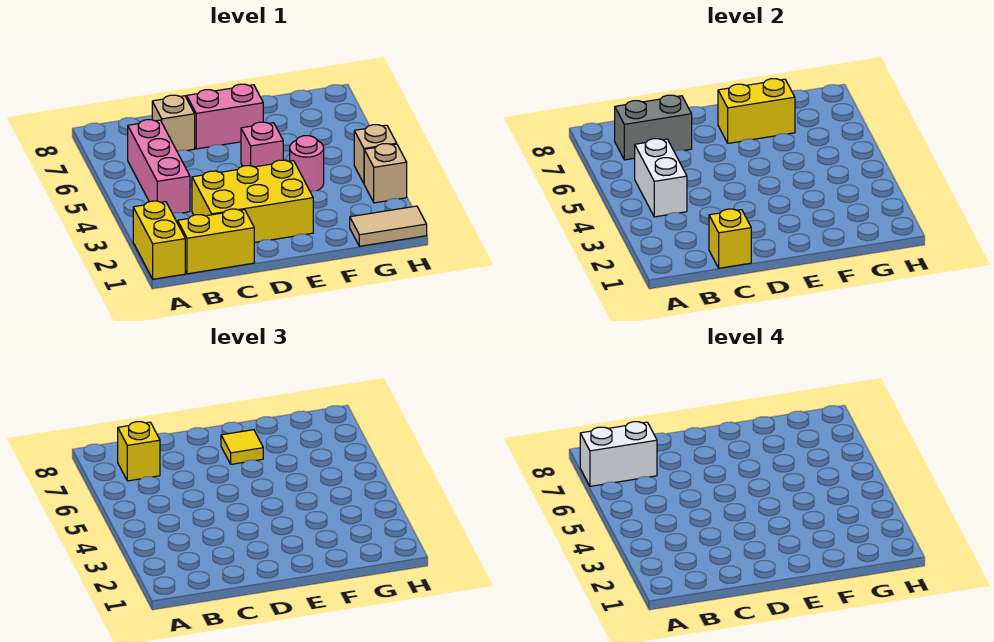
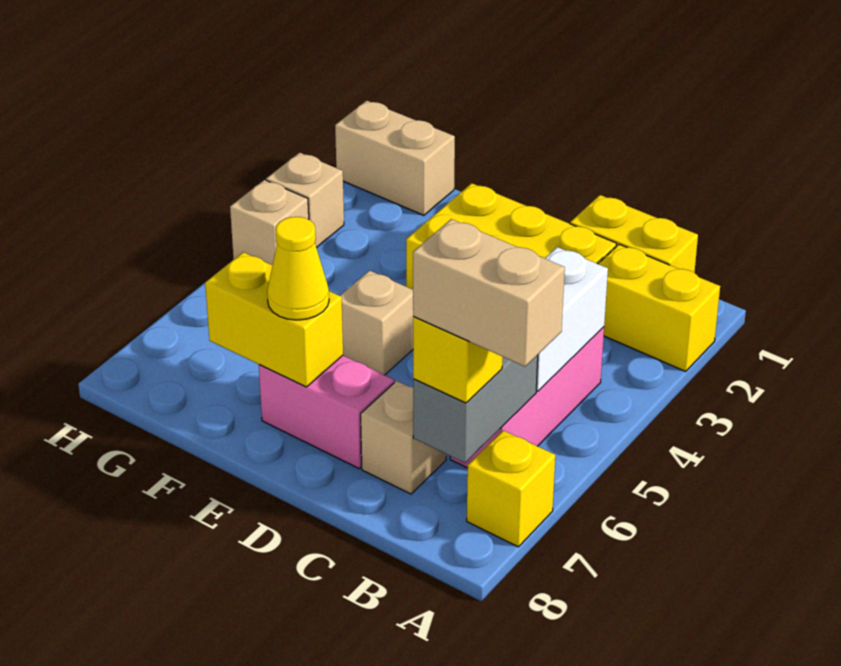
yellow 1x2 brick [133,201,185,279] -> yellow 1x2 brick turned to [599,244,720,371]
white 1x2 brick [580,422,657,486] -> tan 1x2 brick [413,219,565,367]
grey 1x2 brick [615,95,692,160] -> grey 1x2 brick turned to [413,355,538,463]
yellow 1x1 brick [709,209,751,268] -> yellow 1x1 brick moved to [467,430,555,547]
pink 1x1 brick [241,122,283,167] -> tan 1x1 brick [340,271,413,375]
yellow 1x1 tile [221,430,263,464] -> yellow 1x1 cone [267,217,329,320]
pink 1x1 round brick [290,136,324,192] -> none
tan 1x2 tile [350,206,427,246] -> tan 1x2 brick [335,101,455,215]

